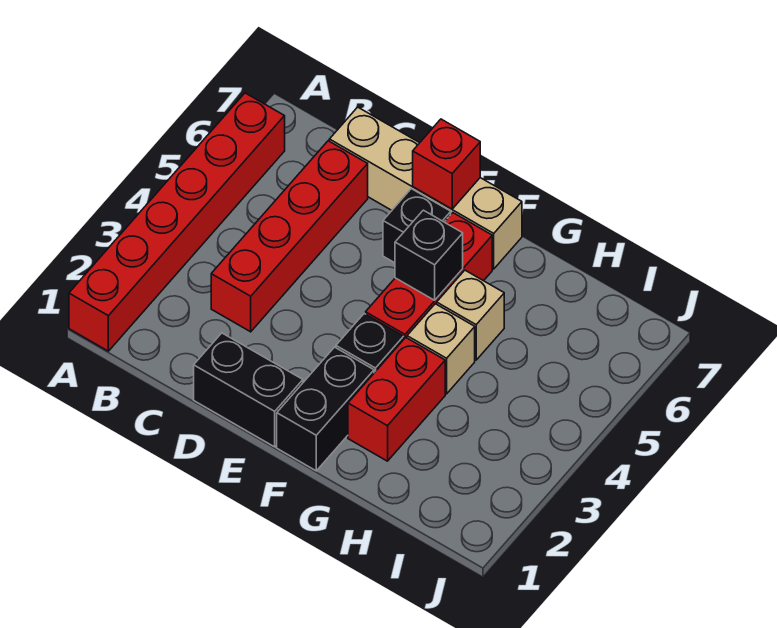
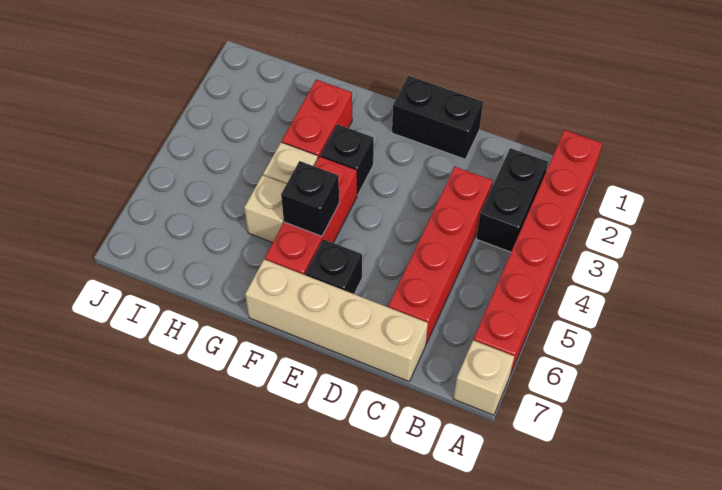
none -> tan 1x1 brick [454,340,514,415]
red 1x1 brick [413,119,480,209] -> none
black 1x2 brick [277,347,374,471] -> black 1x2 brick moved to [476,148,548,252]

